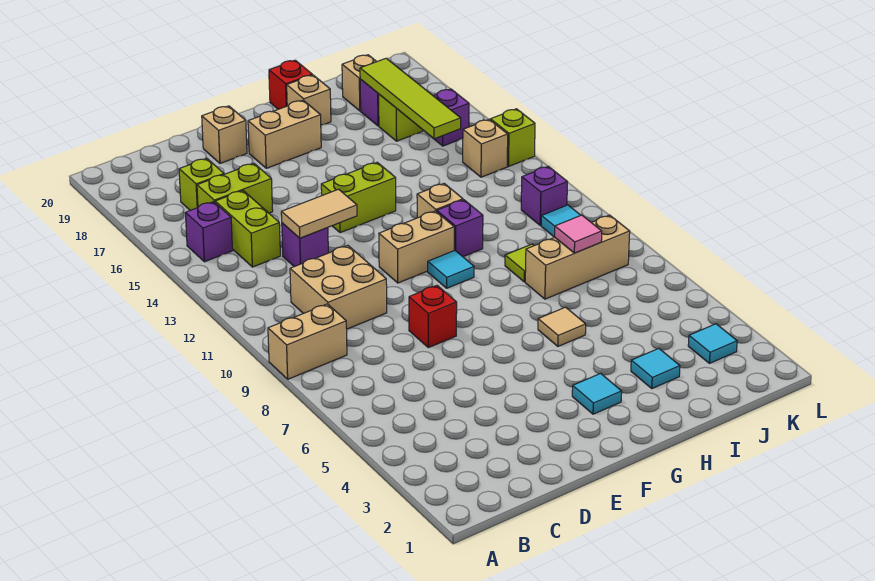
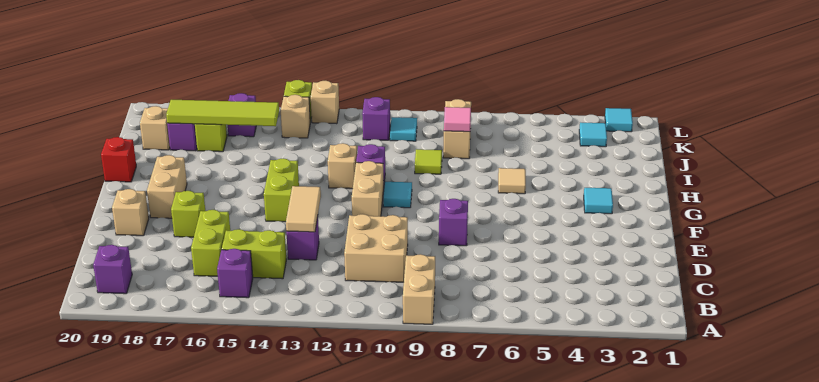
none -> purple 1x1 brick [93,245,132,294]
lime 1x1 brick [179,158,224,210] -> lime 1x1 brick moved to [171,191,205,237]
red 1x1 brick [409,285,457,348] -> purple 1x1 brick [439,199,468,246]
tan 1x1 brick [287,75,331,125] -> tan 1x1 brick moved to [311,81,339,124]
cyan 1x1 tile [631,348,680,389] -> cyan 1x1 tile moved to [605,108,633,132]
tan 1x3 brick [525,215,630,299] -> tan 1x2 brick [443,99,471,159]

